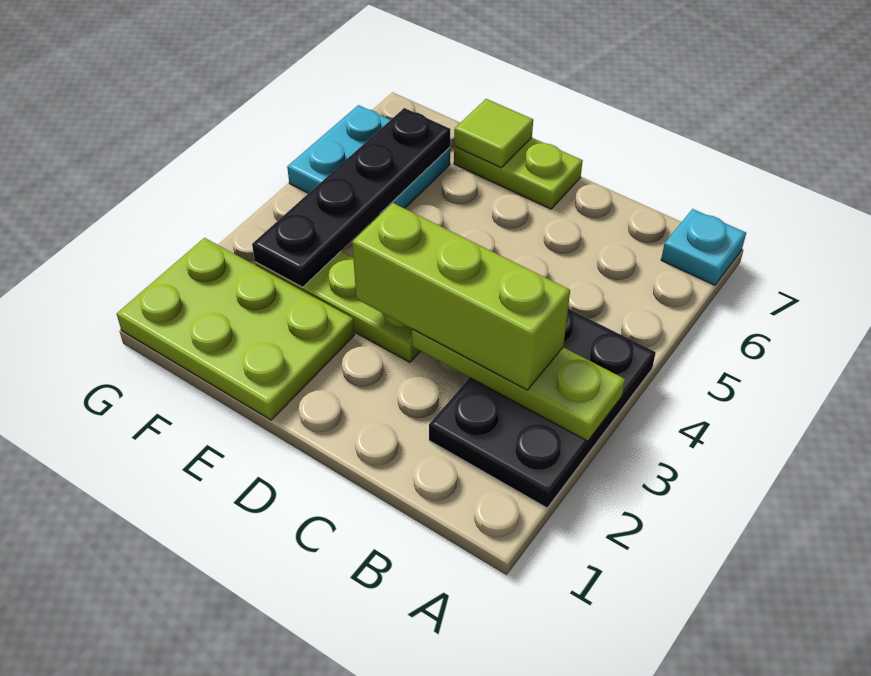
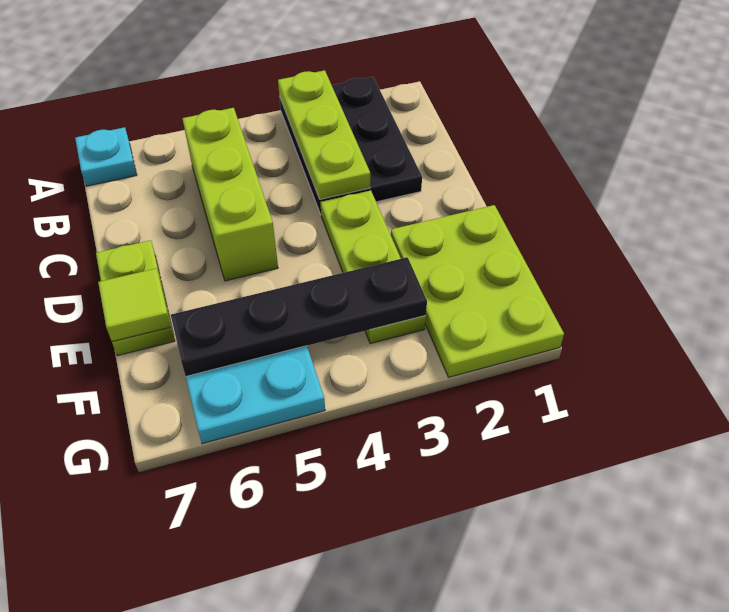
black 2x3 plate [429,309,656,508] -> black 2x3 plate turned to [280,77,422,214]
lime 1x3 brick [352,203,570,390] -> lime 1x3 brick moved to [182,108,278,281]

